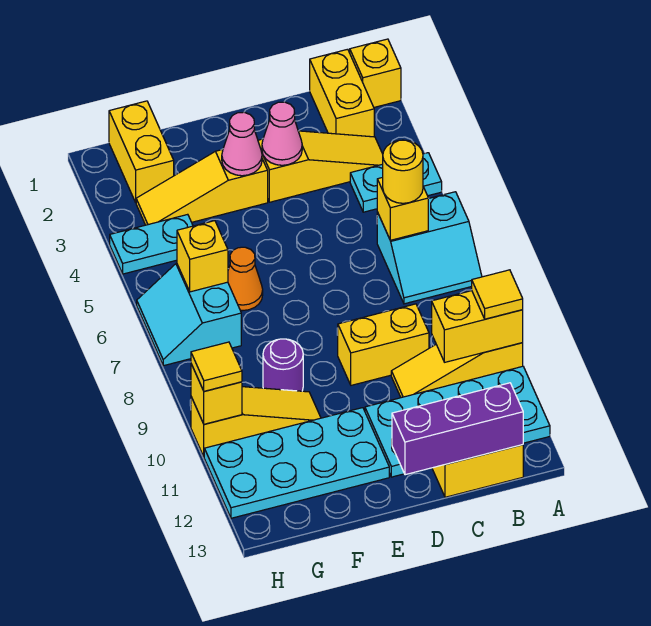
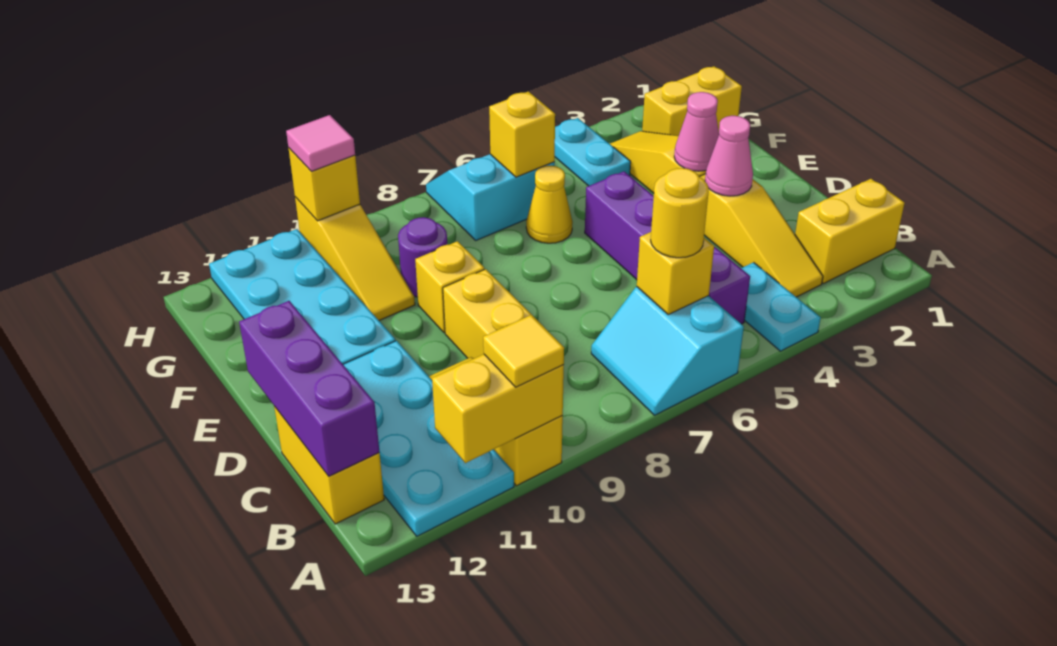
yellow 1x1 brick [350,39,401,107] -> yellow 1x1 brick moved to [415,241,485,333]
yellow 1x2 brick [432,291,523,362] -> yellow 1x2 brick turned to [432,354,564,463]
none -> purple 1x4 brick [585,171,750,324]
orange 1x1 cone [228,247,263,311] -> yellow 1x1 cone [526,166,573,243]
yellow 1x1 tile [191,342,242,391] -> pink 1x1 tile [286,115,355,171]

